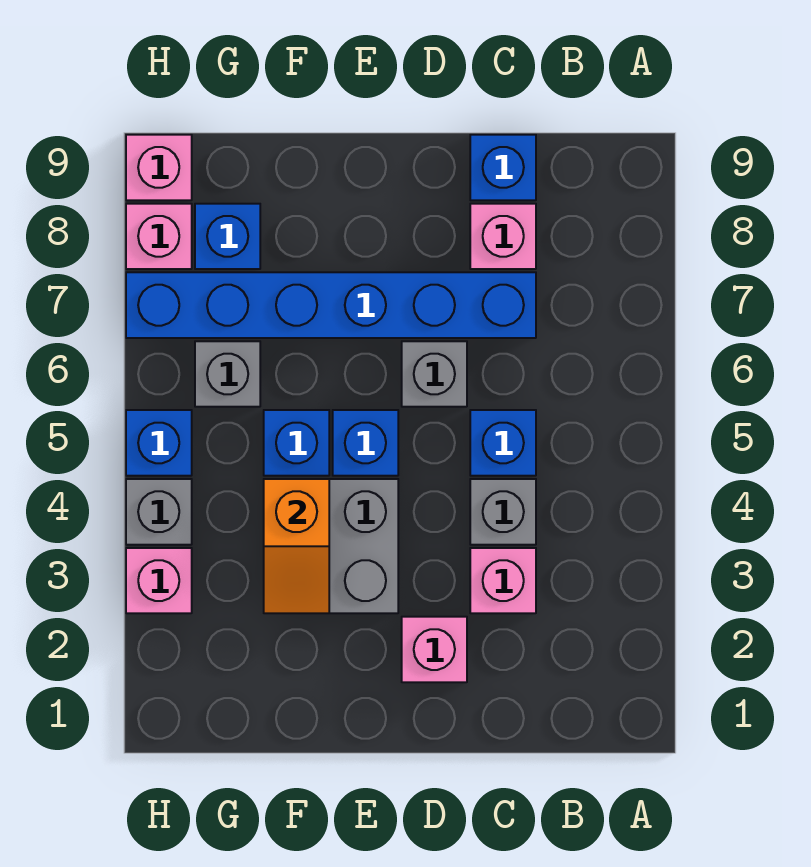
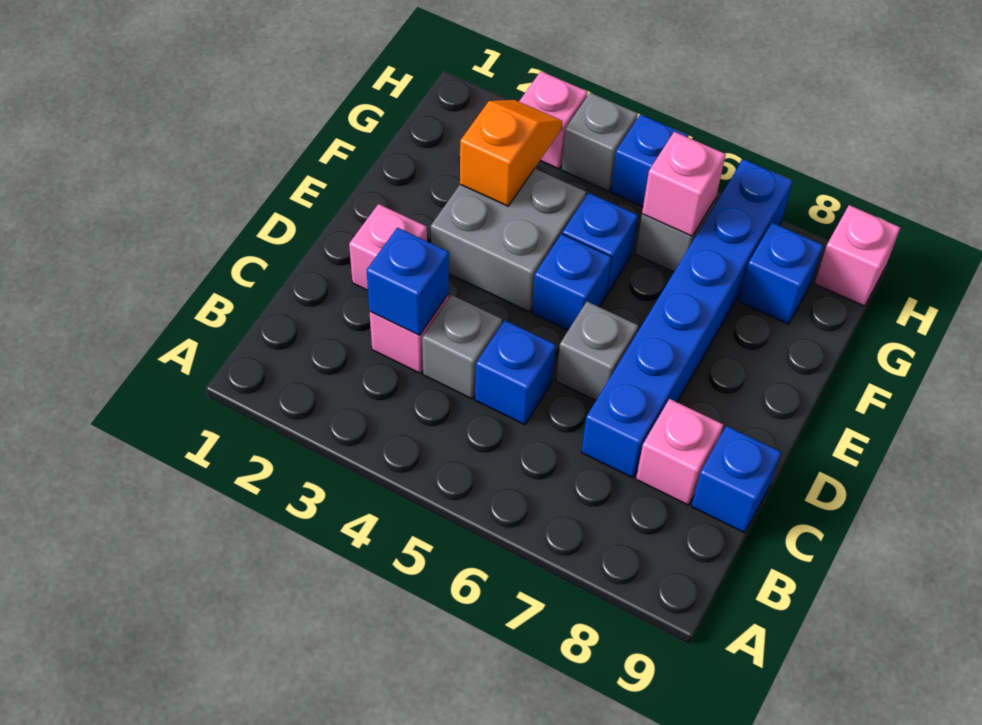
none -> blue 1x1 brick [367,228,449,335]
orange 1x2 slope [264,479,329,613] -> orange 1x2 slope turned to [460,100,562,206]
pink 1x1 brick [126,204,192,269] -> pink 1x1 brick moved to [642,132,726,236]

